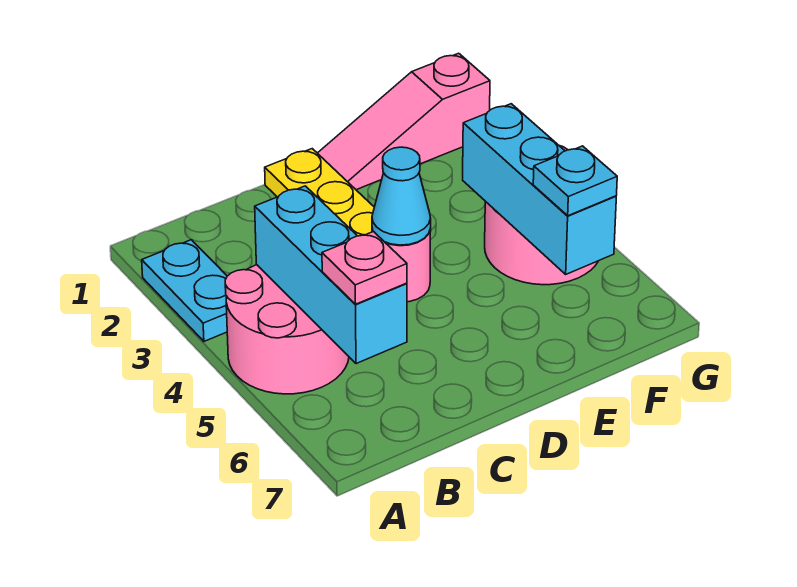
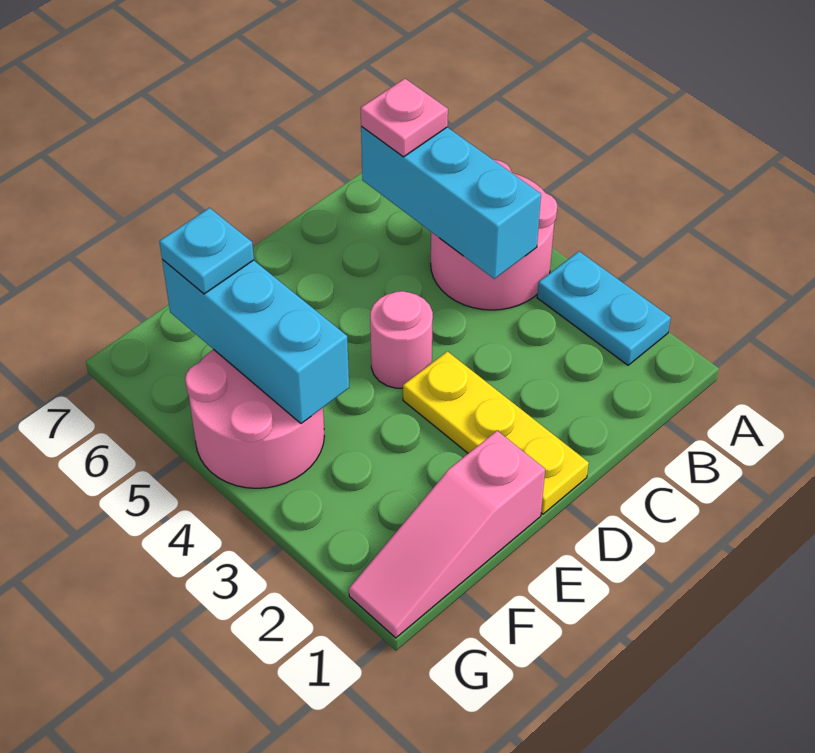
cyan 1x1 cone [372,147,431,245] -> none
pink 1x3 slope [318,53,490,190] -> pink 1x3 slope turned to [349,431,545,638]

